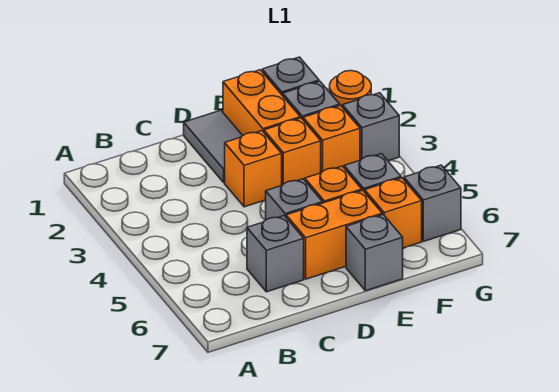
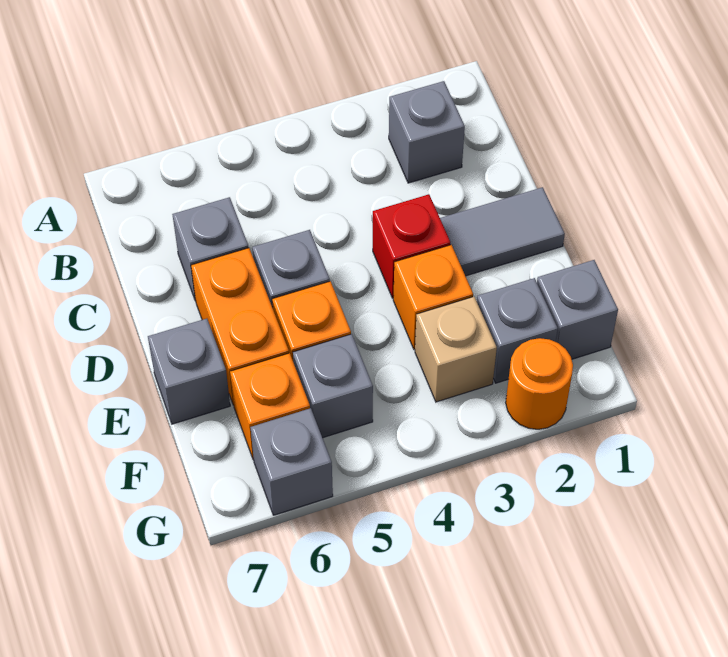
orange 1x1 brick [225,131,282,207] -> red 1x1 brick [373,194,450,298]
orange 1x2 brick [223,70,300,135] -> none
orange 1x1 brick [303,105,360,173] -> tan 1x1 brick [415,297,497,402]
grey 1x1 brick [342,93,399,161] -> grey 1x1 brick moved to [389,81,465,183]

